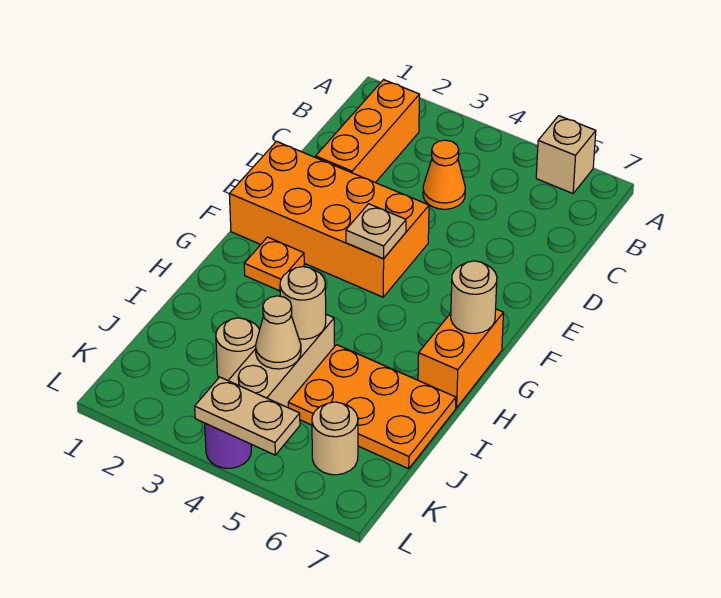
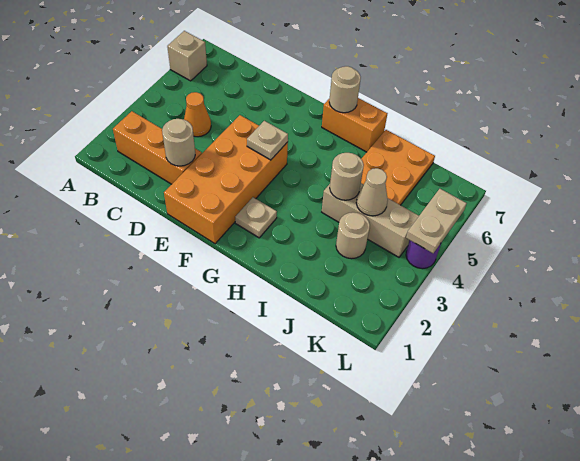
orange 1x1 plate [244,237,304,291] -> tan 1x1 plate [235,197,277,238]
tan 1x1 round brick [312,402,358,475] -> tan 1x1 round brick moved to [162,119,195,166]

